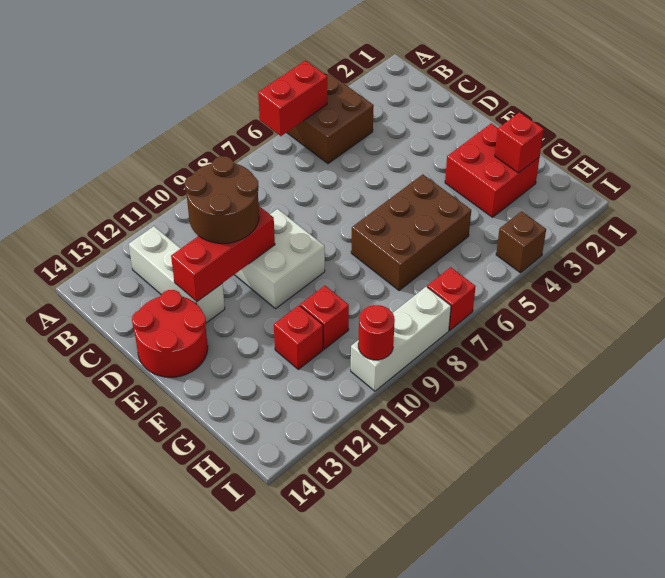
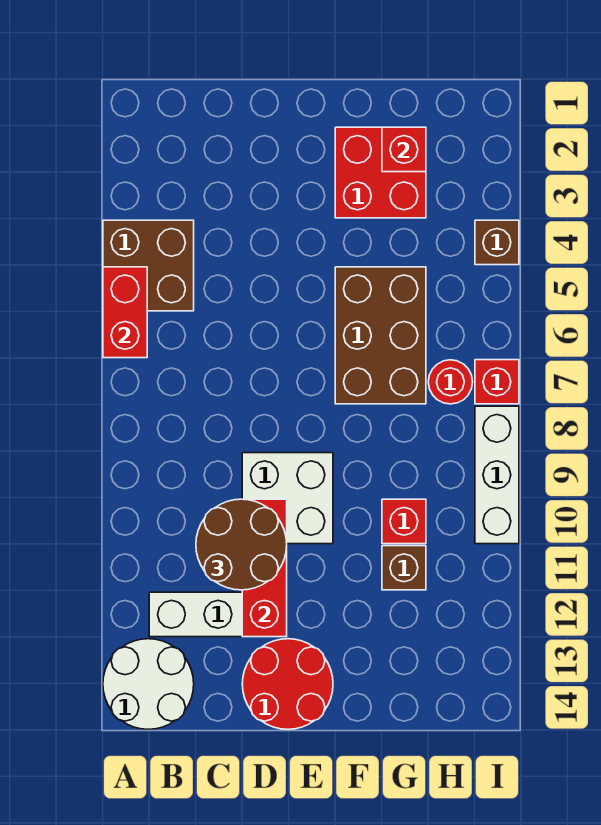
none -> white 2x2 round brick [103,639,194,729]
red 1x1 brick [274,305,323,369] -> brown 1x1 brick [382,546,426,590]
red 1x1 round brick [358,305,395,360] -> red 1x1 round brick moved to [428,360,473,404]

